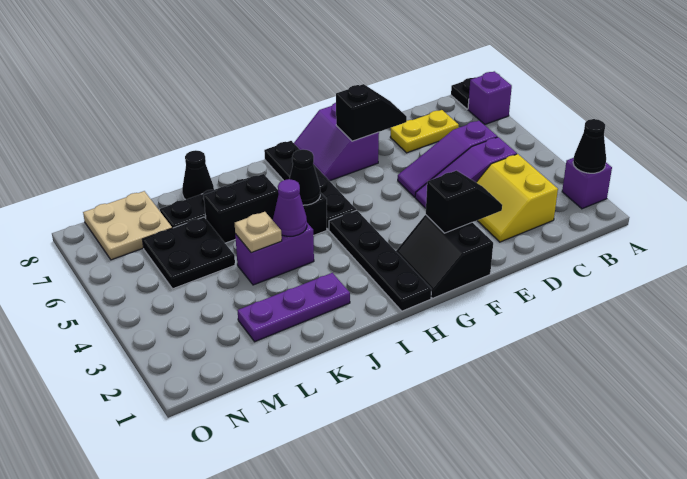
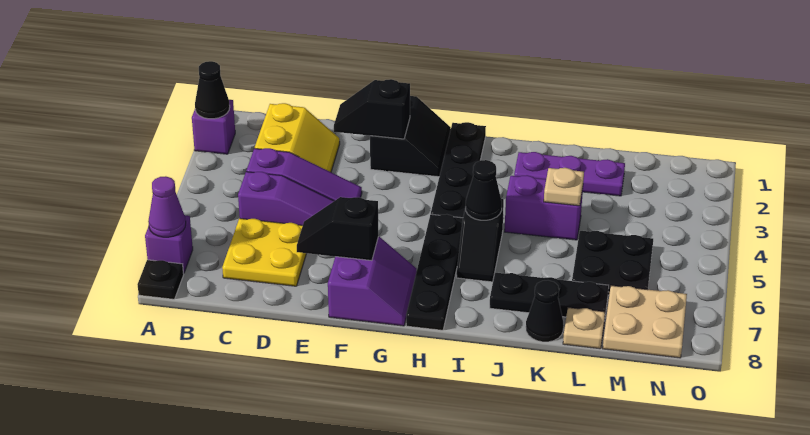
yellow 1x2 plate [390,110,459,153] -> yellow 2x2 plate [222,218,307,286]
purple 1x1 cone [273,179,307,236] -> purple 1x1 cone moved to [148,176,186,237]
black 1x2 brick [204,174,279,243] -> none
none -> tan 1x1 plate [563,308,605,349]

